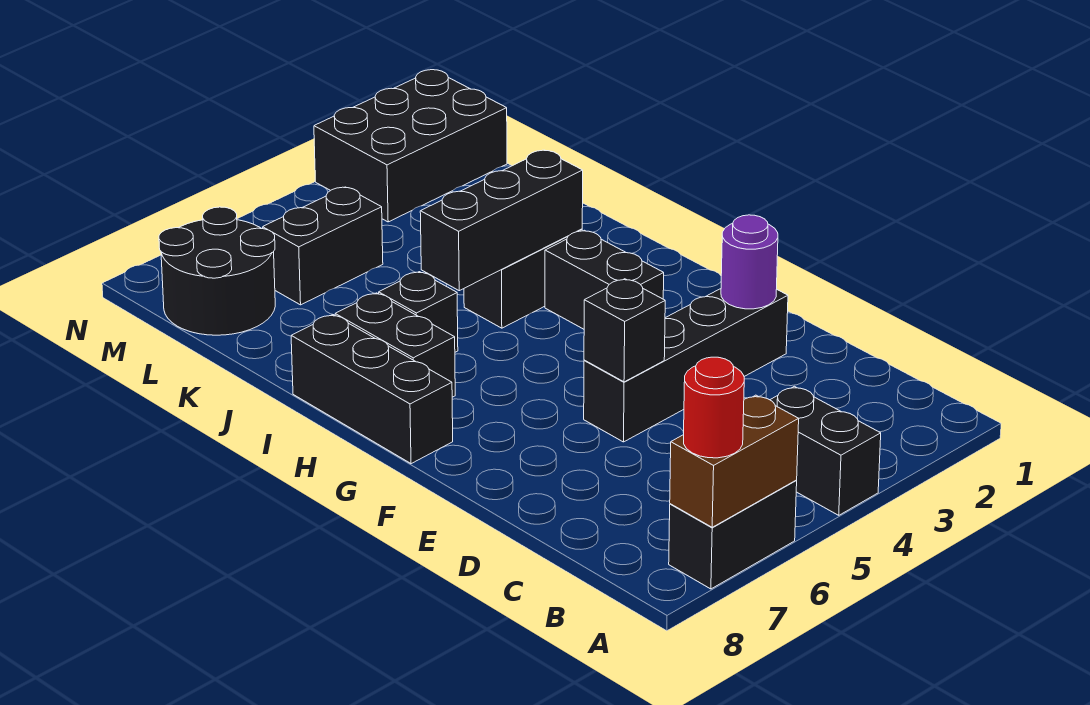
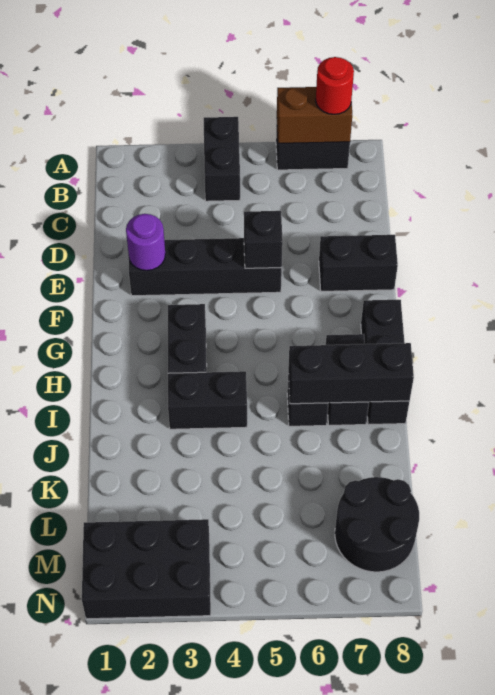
black 1x3 brick [420,150,583,291] -> black 1x3 brick moved to [288,343,414,404]
black 1x2 brick [263,187,383,305] -> black 1x2 brick moved to [319,235,398,291]

